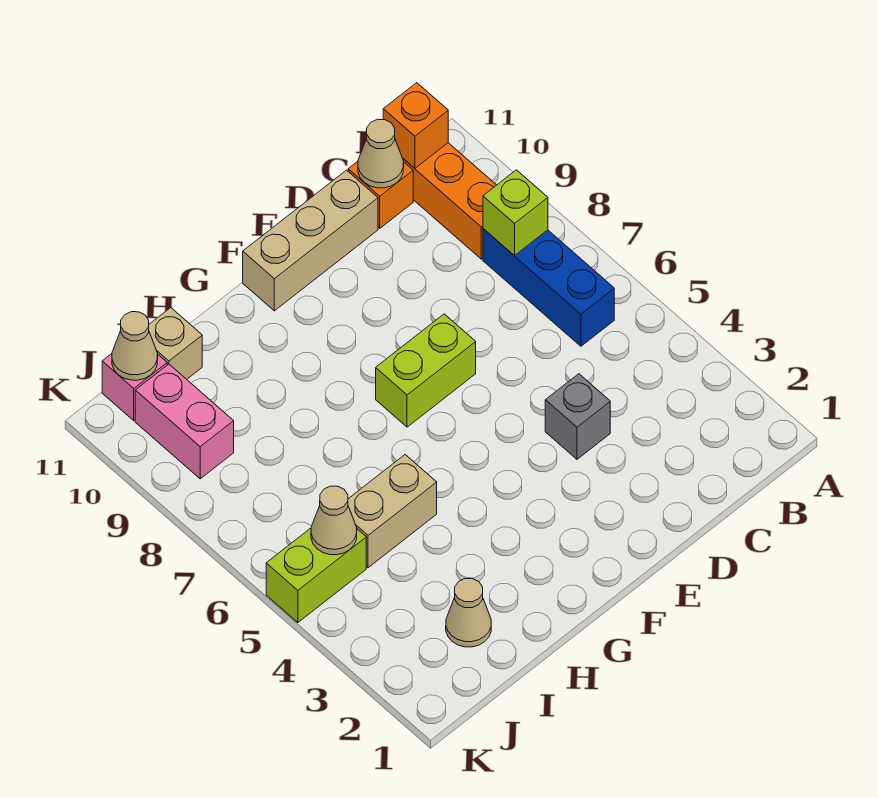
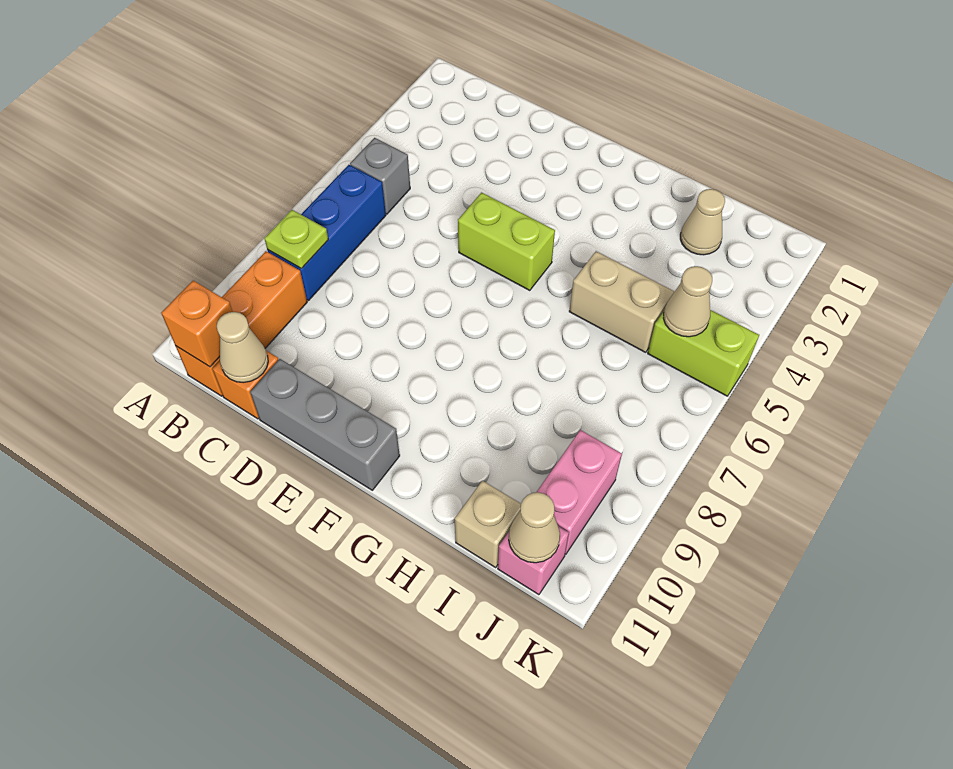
lime 1x1 brick [483,170,548,256] -> lime 1x1 plate [264,210,328,269]
grey 1x1 brick [545,374,610,459] -> grey 1x1 brick moved to [350,138,410,214]
tan 1x3 brick [243,170,378,311] -> grey 1x3 brick [250,359,400,490]
lime 1x2 brick [376,314,476,427] -> lime 1x2 brick moved to [458,193,555,290]

